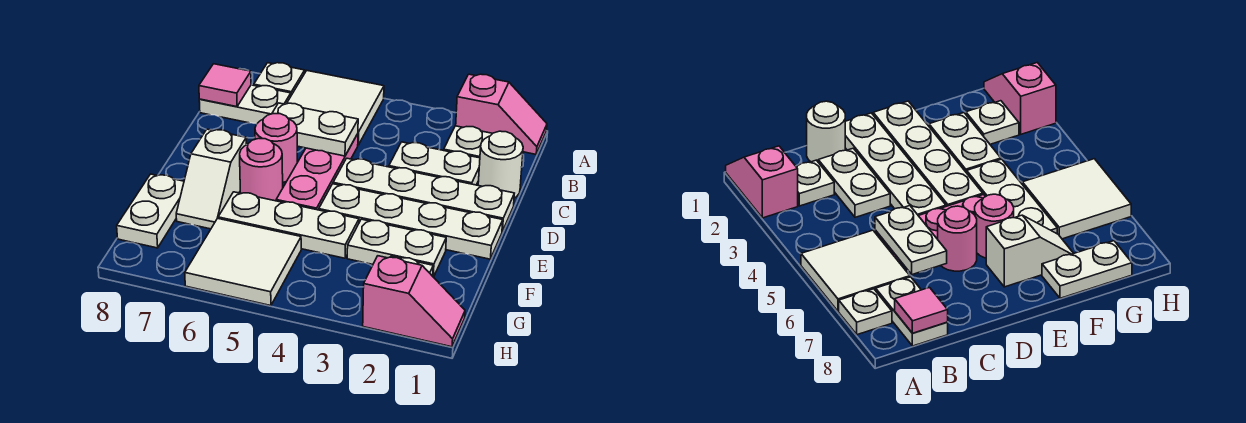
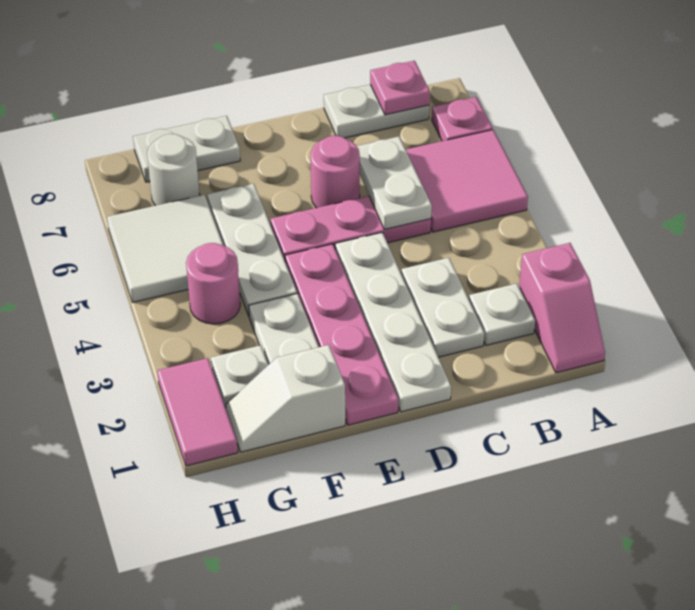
white 2x2 tile [287,71,384,145] -> pink 2x2 tile [406,130,528,232]
white 1x1 plate [254,63,305,95] -> pink 1x1 plate [432,97,493,141]
white 1x2 plate [199,85,291,124] -> white 1x2 plate turned to [324,85,429,138]
pink 1x1 tile [199,64,251,107] -> pink 1x1 plate [370,61,430,115]
white 1x1 round brick [478,131,523,198] -> white 1x1 round brick moved to [147,134,200,206]
white 1x4 plate [319,184,503,259] -> pink 1x4 plate [285,244,398,425]
pink 1x1 round brick [240,138,283,201] -> pink 1x1 round brick moved to [186,243,240,324]
white 1x2 slope [176,129,246,229] -> white 1x2 slope moved to [226,345,345,452]
pink 1x2 slope [363,256,465,347] -> pink 1x2 tile [157,358,238,466]

